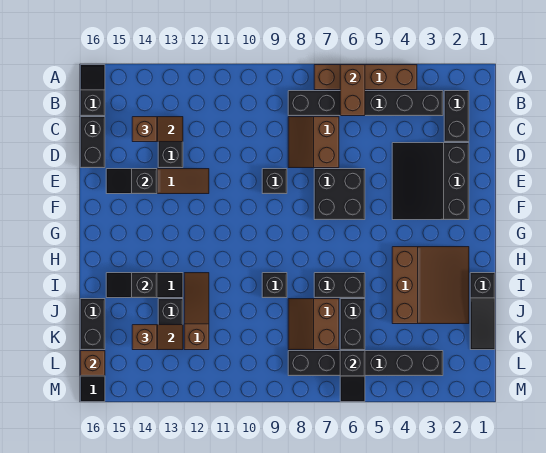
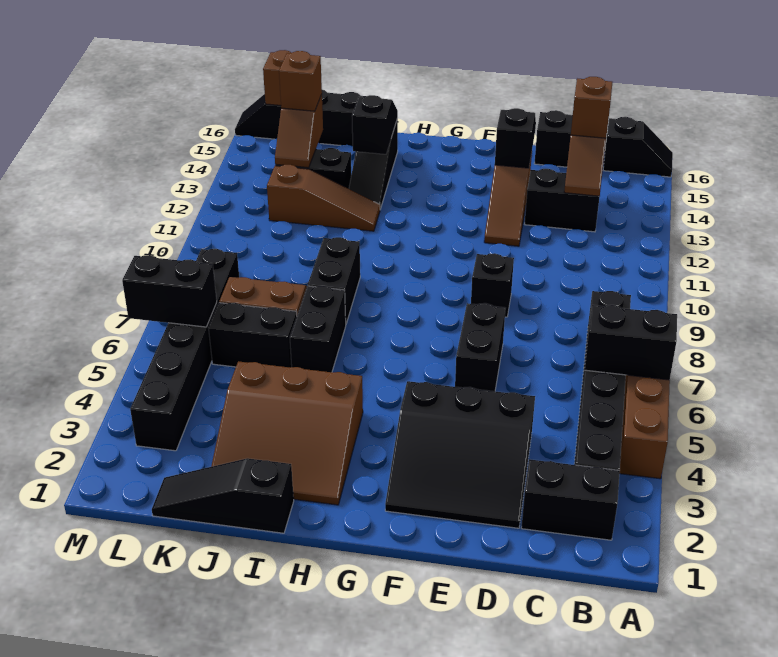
brown 1x2 brick [340,65,365,116] -> black 1x2 brick [585,305,677,380]
brown 2x2 slope [288,117,339,168] -> none
black 3x3 slope [392,143,469,220] -> black 3x3 slope turned to [385,381,535,528]
black 2x2 brick [314,169,365,220] -> black 1x2 brick [455,303,505,391]
black 1x1 brick [262,273,287,298] -> black 1x2 brick [308,237,360,324]
black 1x2 slope [340,351,365,402] -> black 1x2 brick [122,255,217,327]

